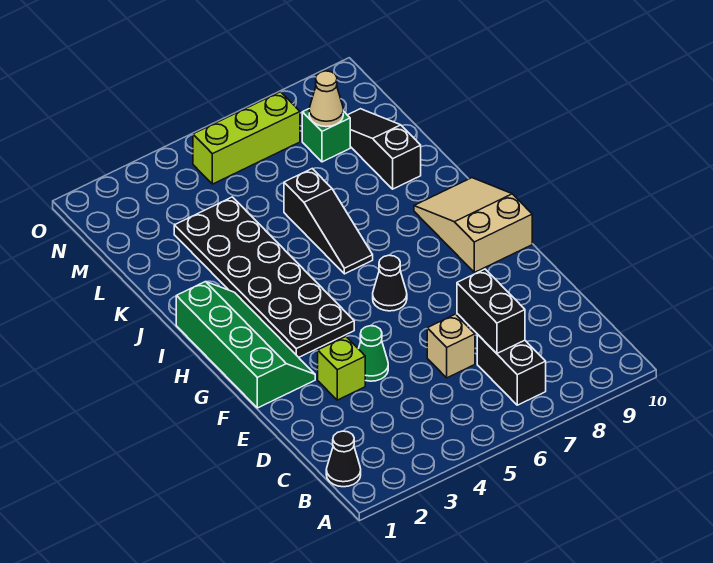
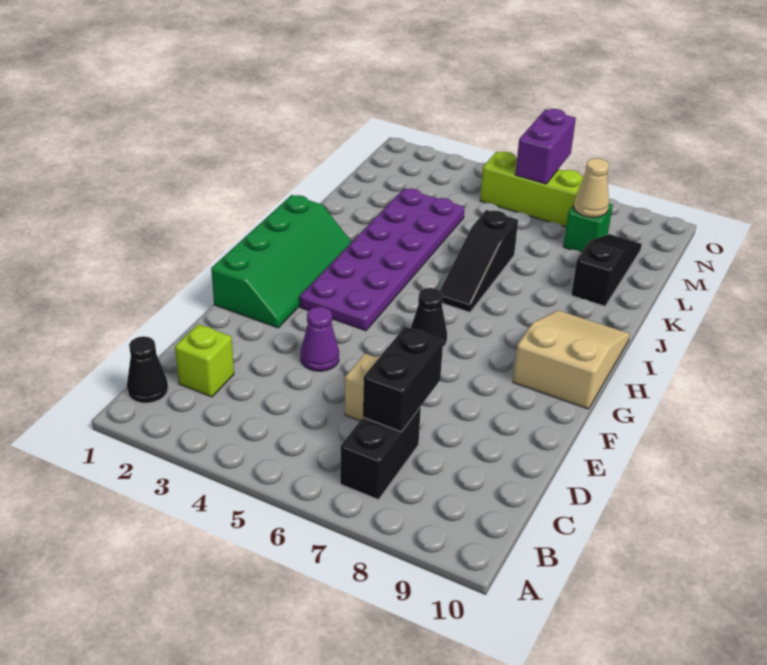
lime 1x1 brick [318,337,365,400] -> lime 1x1 brick moved to [175,324,234,397]
green 1x1 cone [358,326,388,381] -> purple 1x1 cone [301,307,339,371]
black 2x6 plate [174,197,354,357] -> purple 2x6 plate [300,188,465,331]
none -> purple 1x2 brick [515,109,576,184]

